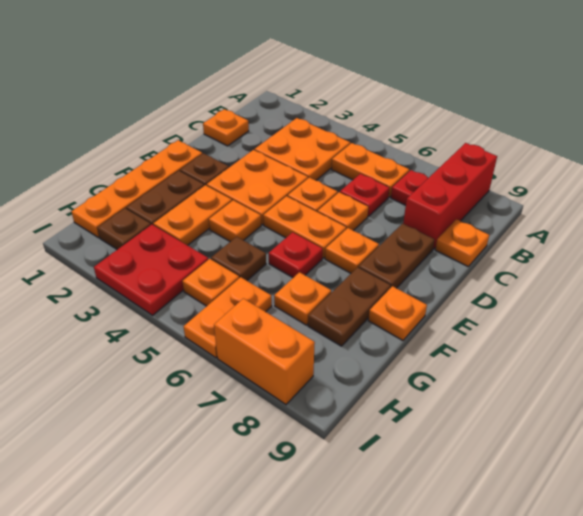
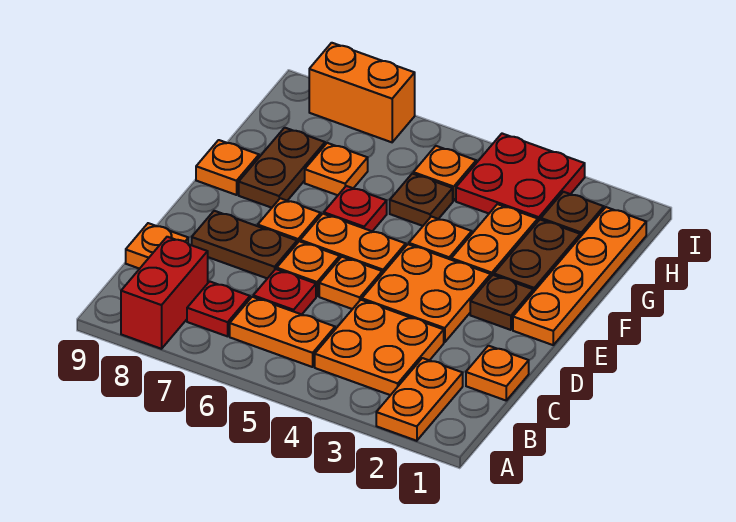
red 1x3 brick [403,143,497,249] -> red 1x2 brick [121,237,208,349]
brown 1x2 plate [359,224,434,288] -> brown 1x2 plate turned to [192,211,297,278]
orange 1x2 plate [184,277,272,358] -> orange 1x2 plate moved to [376,358,463,441]

